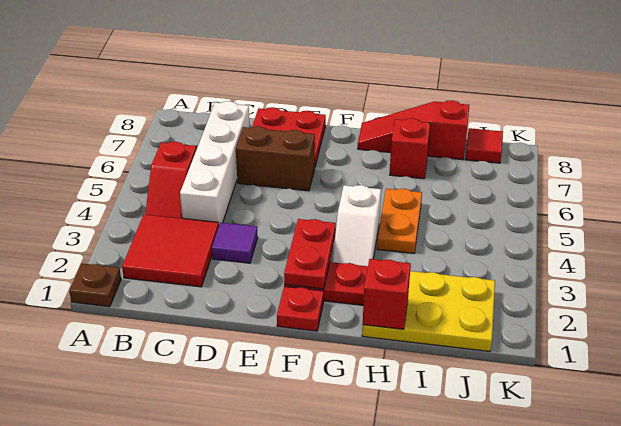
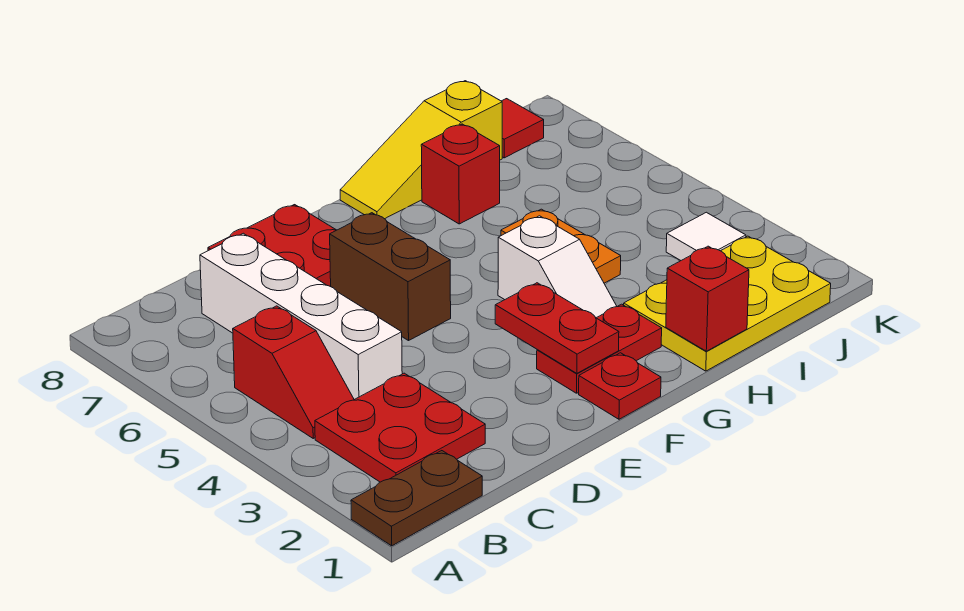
brown 1x1 plate [69,263,121,307] -> brown 1x2 plate [351,451,482,546]
red 2x2 tile [122,214,219,287] -> red 2x2 plate [315,373,485,482]
purple 1x1 tile [212,223,258,263] -> none
brown 1x2 brick [236,126,315,191] -> brown 1x2 brick turned to [330,213,451,341]
red 1x3 slope [358,100,469,160] -> yellow 1x3 slope [340,81,502,219]
none -> white 1x1 tile [666,212,746,260]

